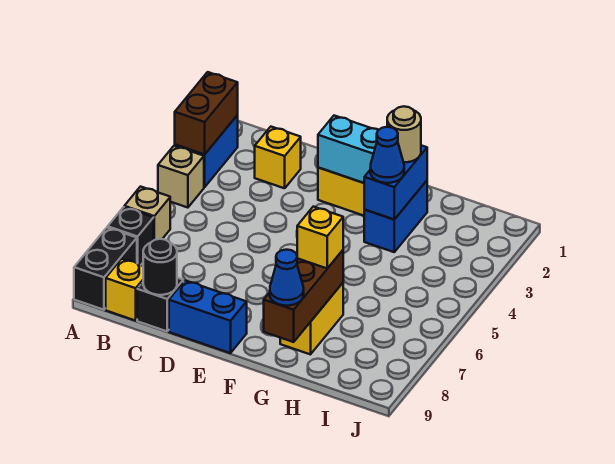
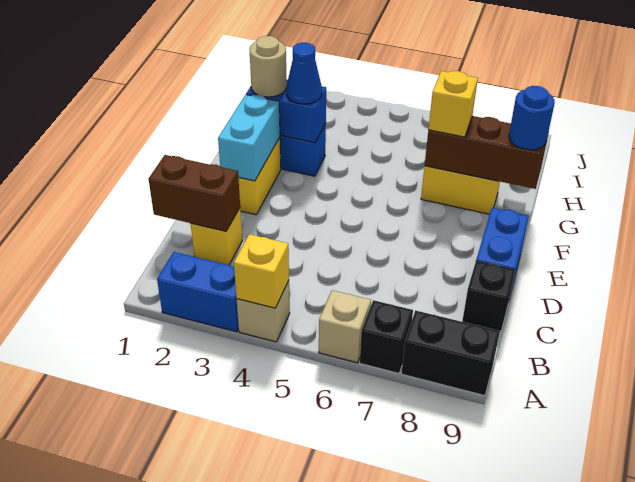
brown 1x2 brick [175,72,238,154] -> brown 1x2 brick moved to [149,155,240,231]
yellow 1x1 brick [106,259,143,321] -> yellow 1x1 brick moved to [234,234,289,308]
black 1x1 round brick [143,239,177,295] -> none
blue 1x1 cone [270,250,304,306] -> blue 1x1 round brick [509,86,555,150]

